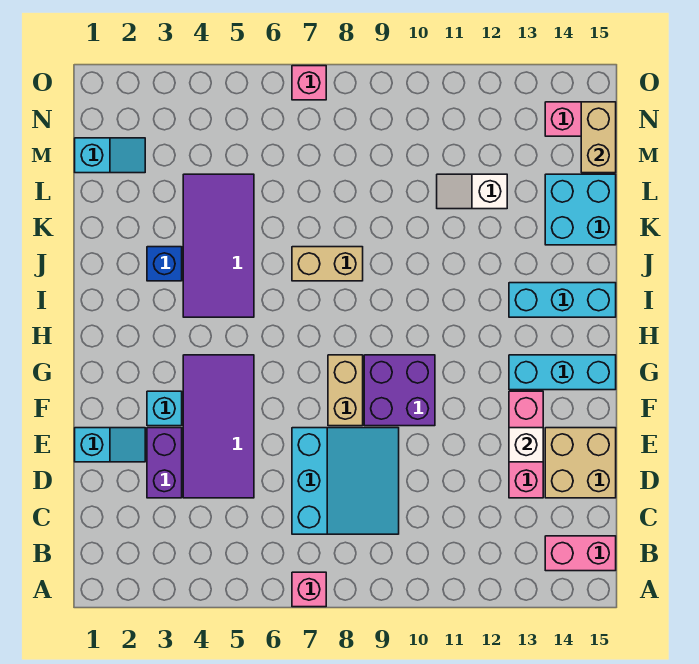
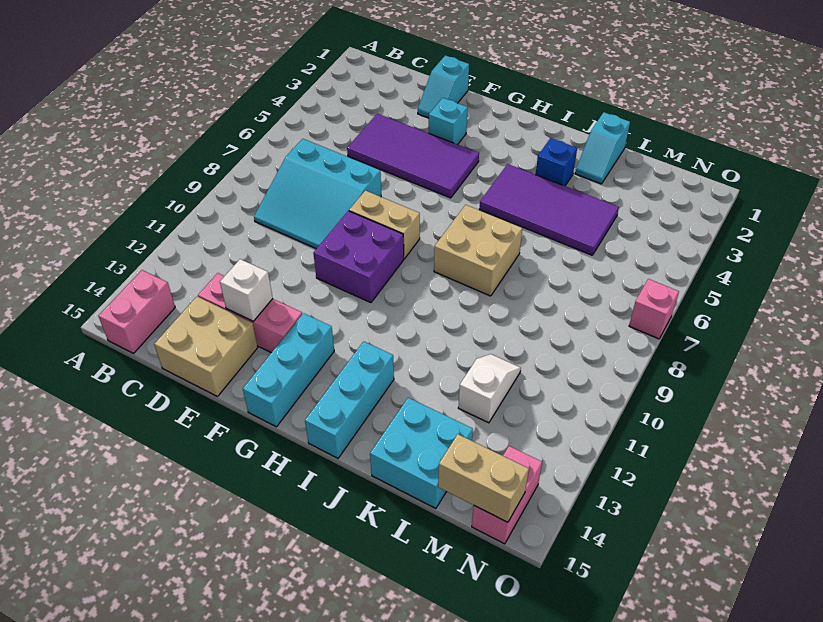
pink 1x1 brick [292,572,326,607] -> none
purple 1x2 brick [147,428,182,498] -> none
tan 1x2 brick [292,247,363,281] -> tan 2x2 brick [434,205,522,296]
cyan 1x2 slope [75,138,145,173] -> cyan 1x2 slope moved to [575,112,630,184]

